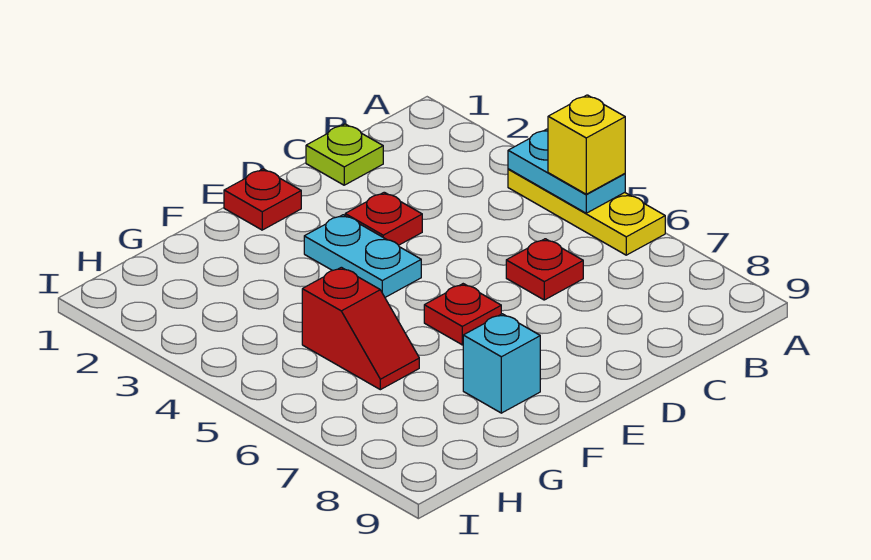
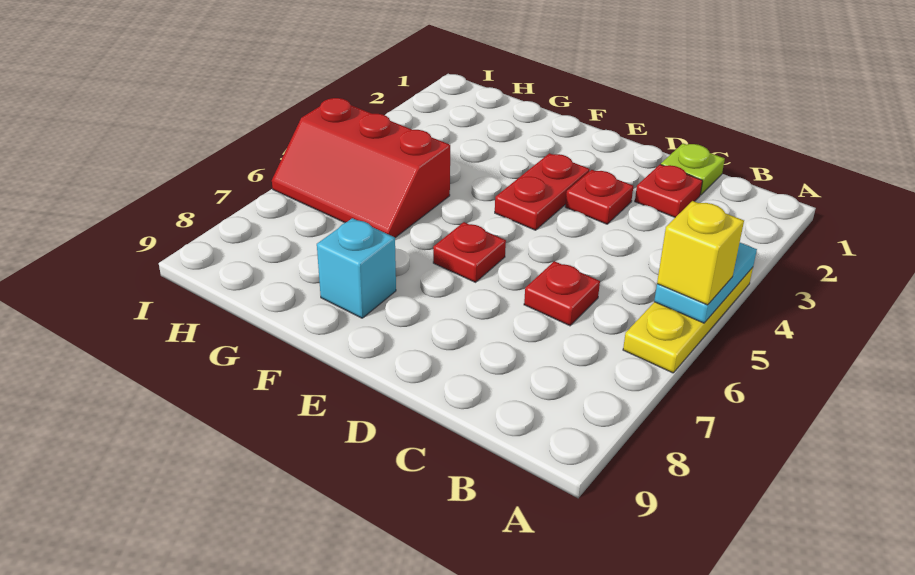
red 1x1 plate [224,169,301,230] -> red 1x1 plate moved to [635,164,703,217]
cyan 1x2 plate [304,215,421,297] -> red 1x2 plate [495,153,590,230]
red 1x2 slope [302,267,419,390] -> red 2x3 slope [272,98,450,238]

